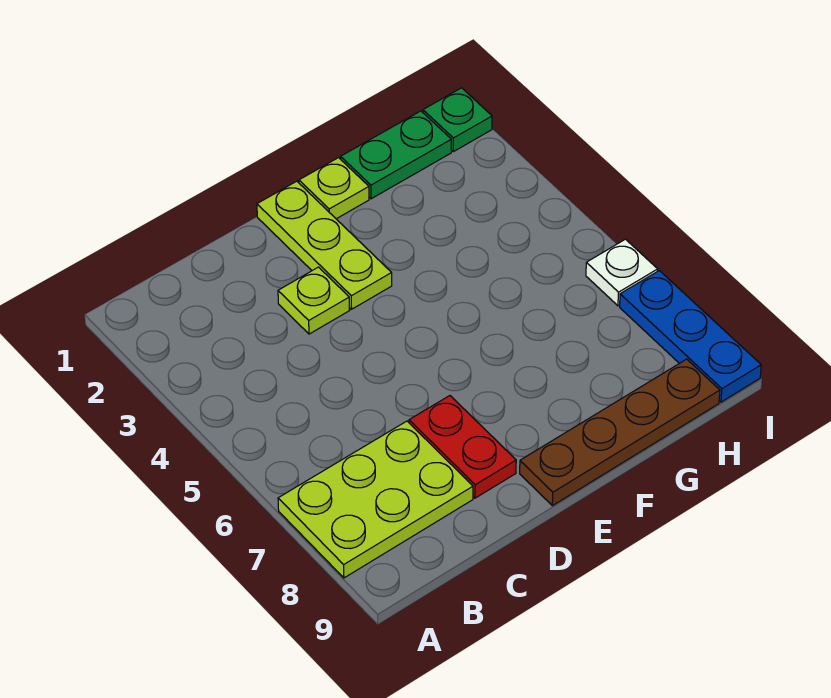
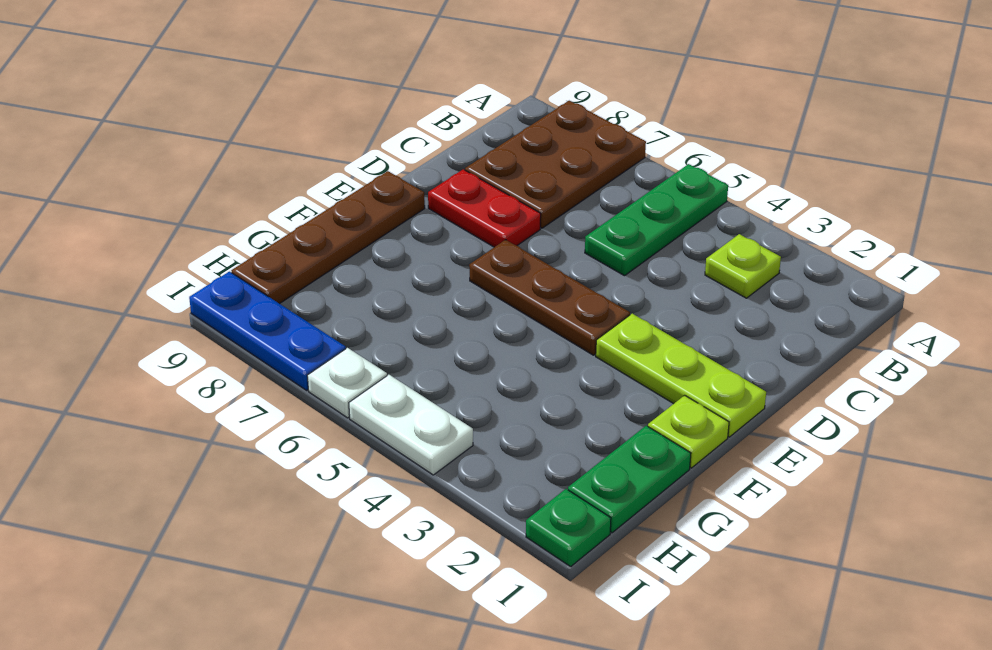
none -> green 1x3 plate [585,164,728,276]
lime 2x3 plate [278,421,473,578] -> brown 2x3 plate [465,101,646,228]
lime 1x1 plate [278,267,349,334] -> lime 1x1 plate moved to [705,234,781,298]
none -> brown 1x3 plate [469,240,630,355]
none -> white 1x2 plate [349,375,473,475]

